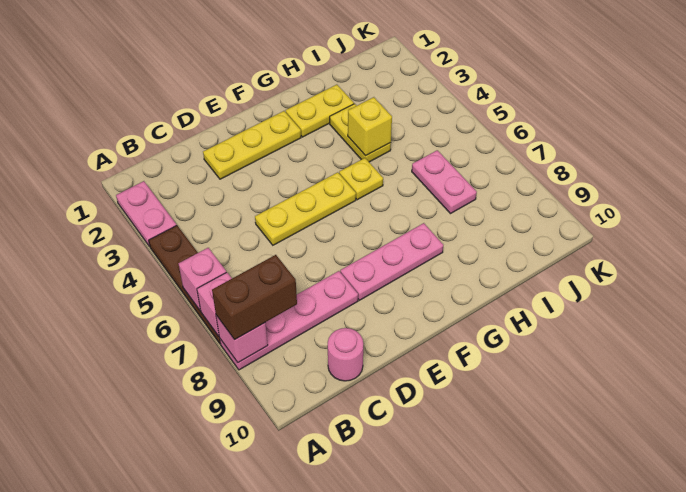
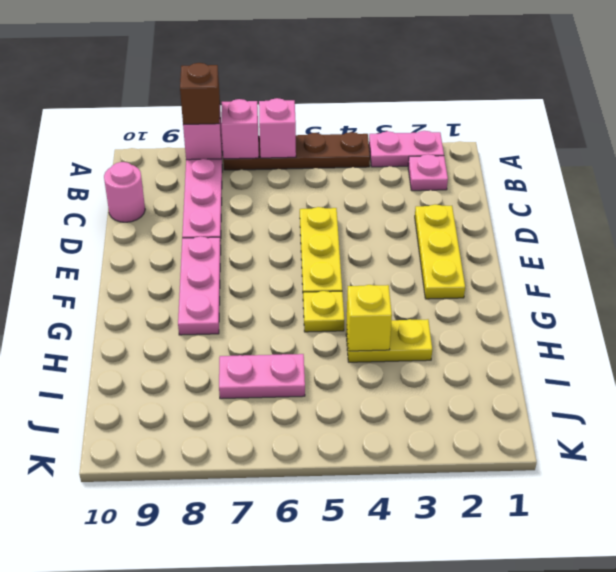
brown 1x2 brick [212,255,297,340] -> brown 1x1 brick [180,63,220,124]
none -> pink 1x1 plate [408,154,448,191]
yellow 1x2 plate [286,85,354,137] -> none

